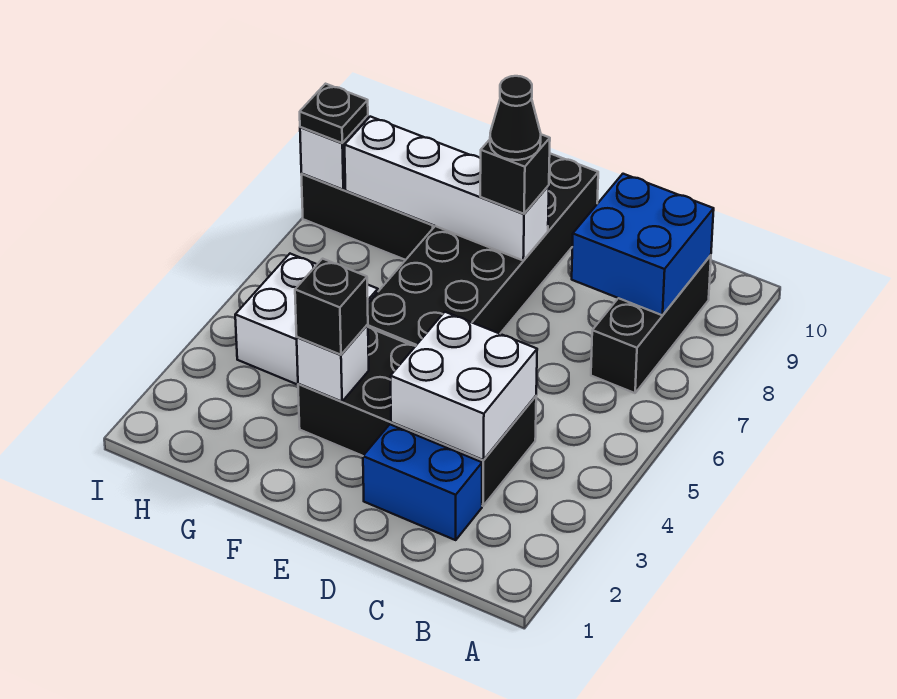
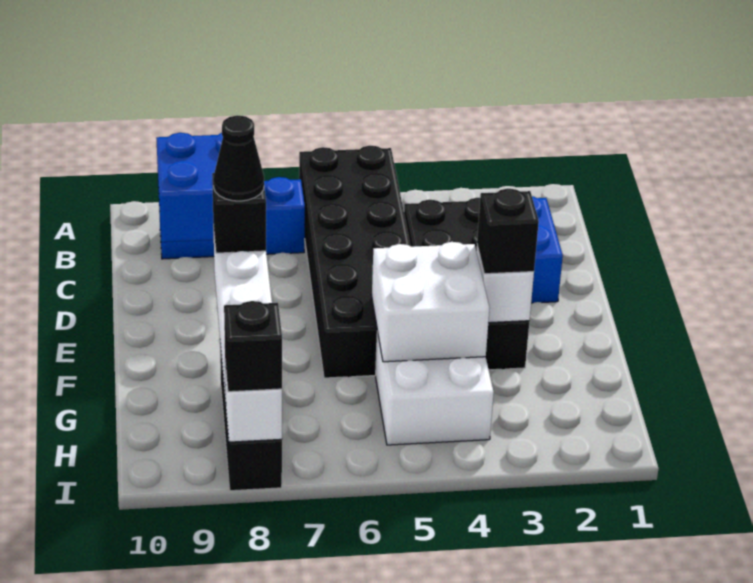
black 1x3 brick [591,255,711,393] -> blue 1x3 brick [159,177,305,259]
white 2x2 brick [391,312,537,460] -> white 2x2 brick moved to [372,242,489,362]
black 2x6 brick [368,154,598,346] -> black 2x6 brick turned to [299,146,410,378]
black 1x1 plate [300,84,368,143] -> black 1x1 brick [224,301,282,392]

